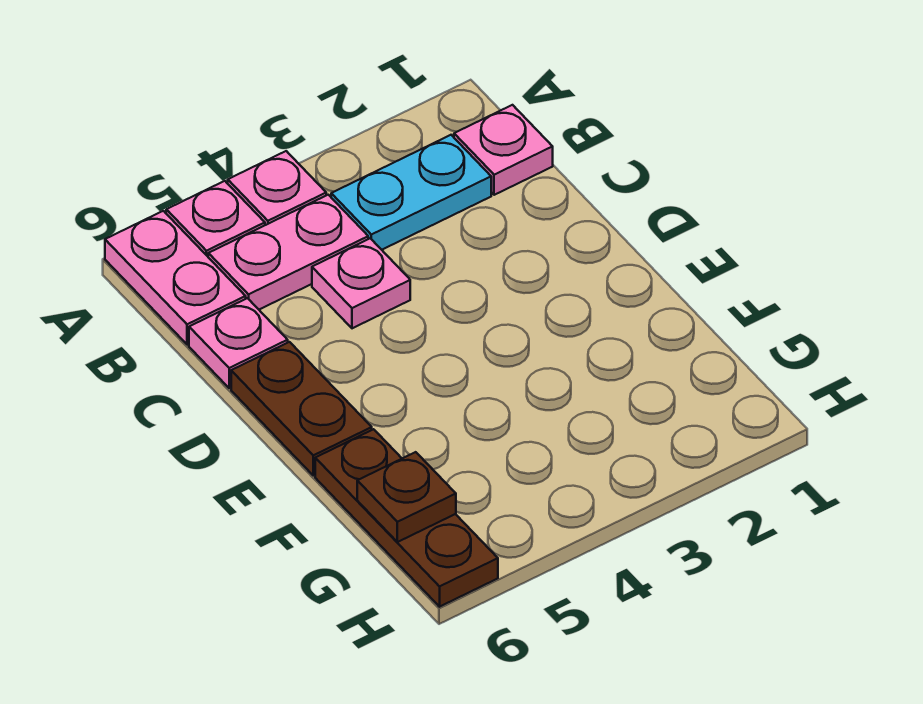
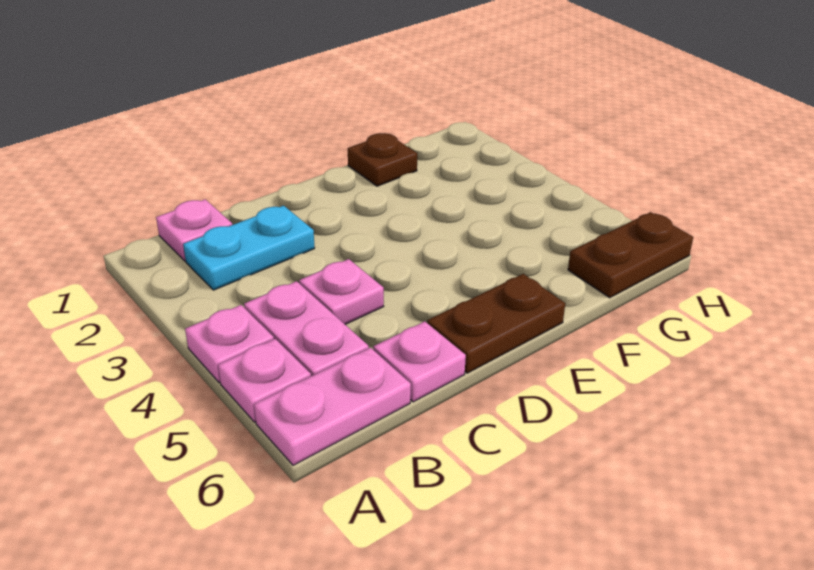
cyan 1x2 plate [331,135,491,250] -> cyan 1x2 plate turned to [183,206,315,290]
brown 1x3 plate [315,429,498,607] -> brown 1x2 plate [568,212,693,298]
brown 1x1 plate [357,452,456,542] -> brown 1x1 plate moved to [348,133,417,186]

